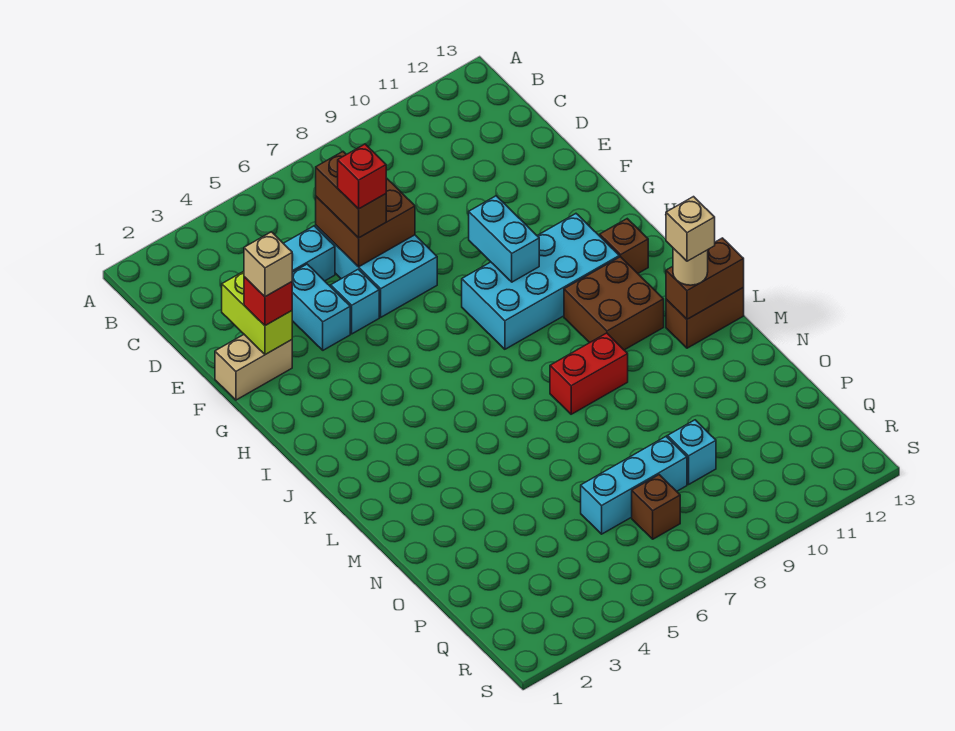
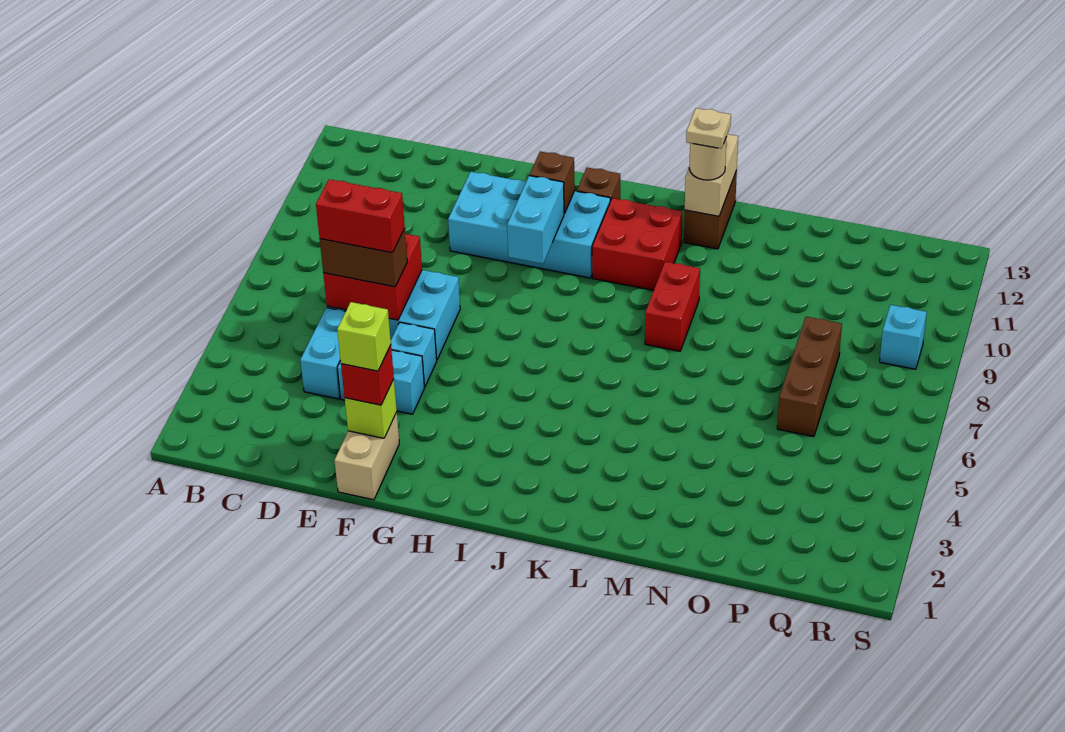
brown 2x2 brick [316,178,415,267] -> red 2x2 brick [323,234,422,320]
lime 1x2 brick [222,271,292,355] -> lime 1x1 brick [345,379,397,438]
red 1x1 brick [338,144,386,209] -> red 1x2 brick [316,179,405,253]
tan 1x1 brick [244,232,292,297] -> lime 1x1 brick [337,302,391,371]
cyan 1x2 brick [469,196,539,282] -> cyan 1x2 brick turned to [507,176,564,264]
cyan 2x4 brick [462,214,619,349] -> cyan 2x4 brick turned to [448,172,610,278]
brown 2x2 brick [564,257,664,350] -> red 2x2 brick [592,198,682,290]
brown 1x2 brick [666,238,744,319] -> tan 1x2 brick [685,134,738,216]
tan 1x1 brick [666,197,715,261] -> tan 1x1 plate [686,108,731,149]
cyan 1x3 brick [581,437,687,534] -> brown 1x3 brick [777,317,842,437]
cyan 1x1 brick [667,420,716,484] -> cyan 1x1 brick moved to [880,305,927,369]
brown 1x1 brick [632,475,680,539] -> brown 1x1 brick moved to [530,151,575,214]

